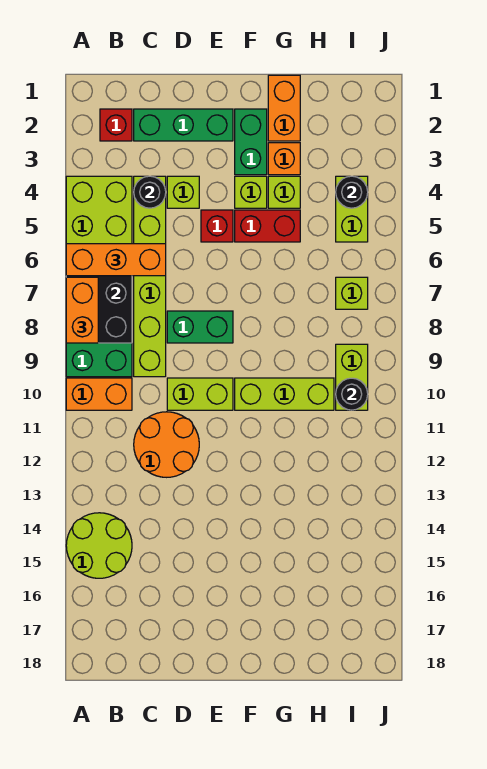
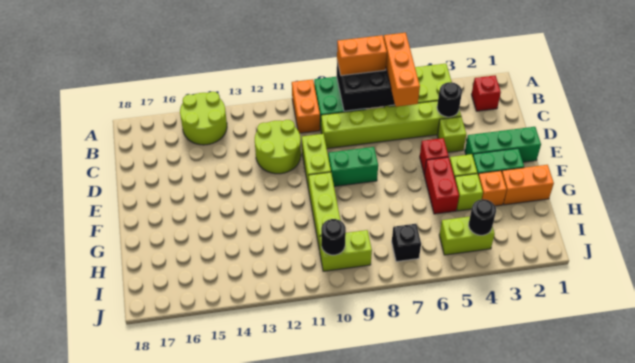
green 1x3 brick [134,109,233,141] -> green 1x3 brick turned to [465,127,541,162]
orange 2x2 round brick [134,412,199,477] -> lime 2x2 round brick [255,120,301,174]
green 1x2 brick [167,311,233,343] -> green 1x2 brick turned to [328,147,378,186]
lime 1x1 brick [336,277,368,309] -> black 1x1 brick [392,224,421,262]

